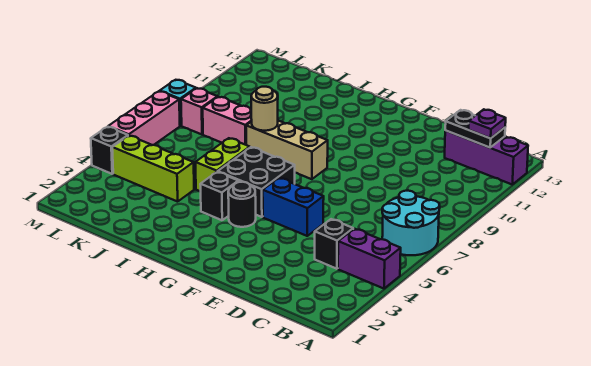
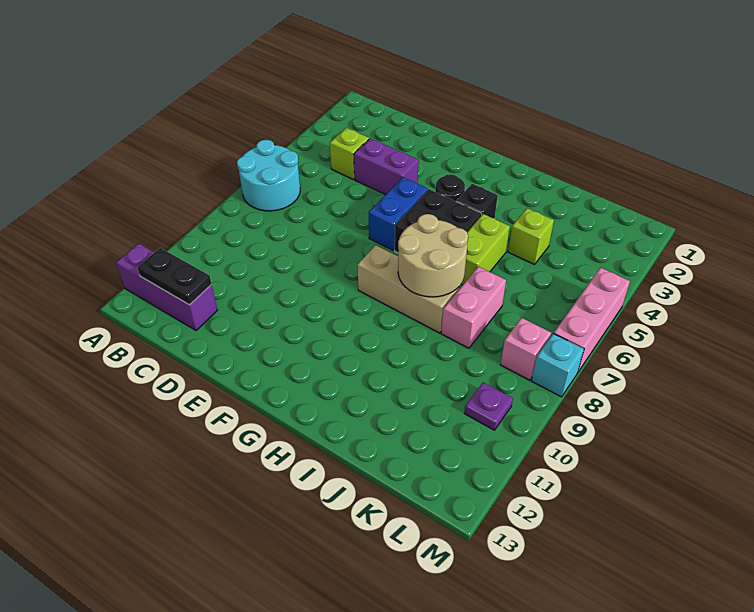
purple 1x2 brick [338,229,401,289] -> purple 1x2 brick moved to [354,138,419,195]
purple 1x1 plate [469,109,506,138] -> purple 1x1 plate moved to [464,382,513,430]
black 1x1 brick [315,219,353,269] -> lime 1x1 brick [330,128,369,179]
blue 1x2 brick [263,178,324,236] -> blue 1x2 brick turned to [369,177,428,250]
tan 1x1 round brick [251,87,278,131] -> tan 2x2 round brick [398,214,468,297]
lime 1x3 brick [112,136,194,202] -> lime 1x1 brick [508,208,554,265]
pink 1x2 brick [203,97,252,145] -> pink 1x2 brick turned to [441,266,506,348]
black 1x1 brick [91,127,128,174] -> none

